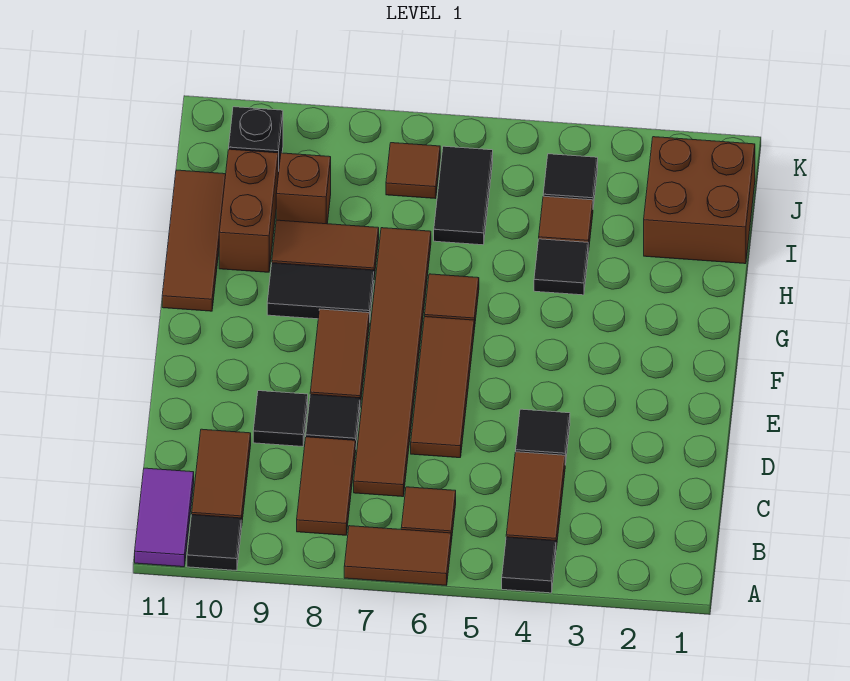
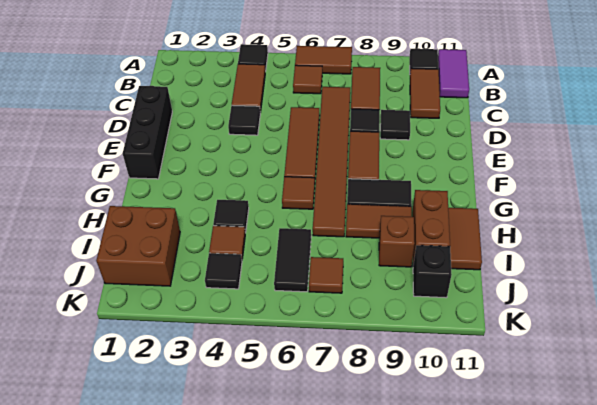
none -> black 1x3 brick [123,86,172,179]
brown 1x3 tile [162,170,226,311] -> brown 1x2 tile [448,208,482,270]

